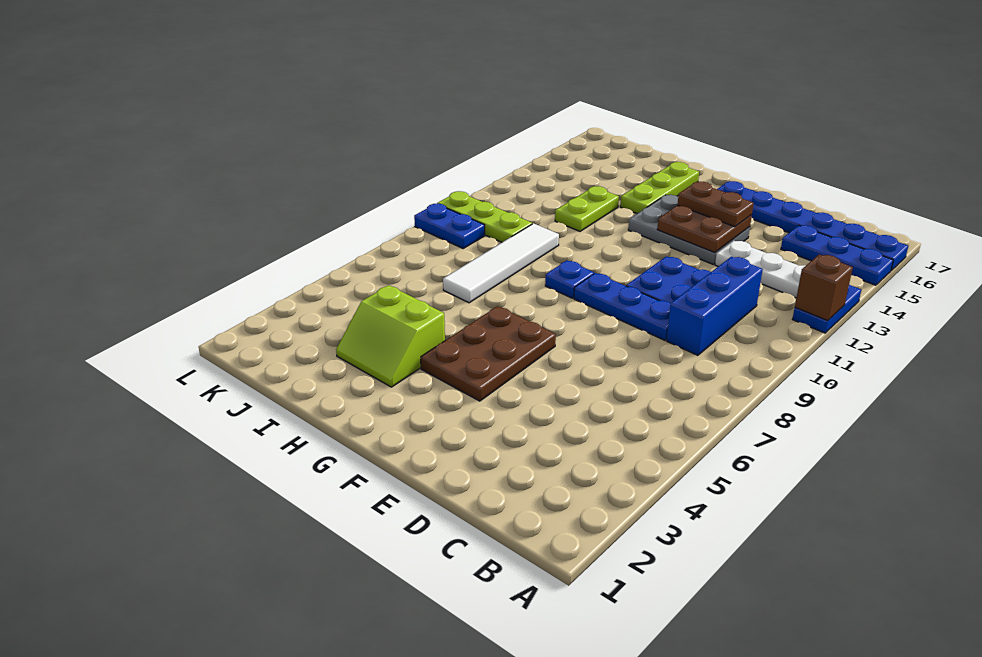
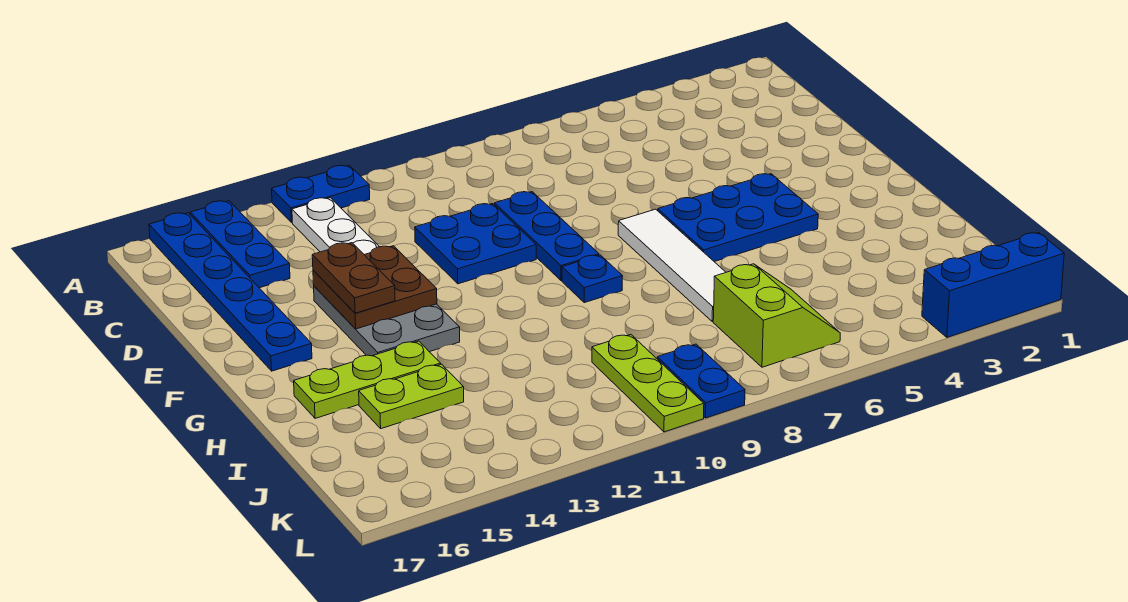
brown 1x1 brick [795,254,853,321] -> none
blue 1x3 brick [667,257,763,355] -> blue 1x3 brick moved to [922,233,1064,337]
brown 2x3 plate [421,306,556,401] -> blue 2x3 plate [658,174,818,262]
lime 2x2 slope [336,285,445,387] -> lime 2x2 slope moved to [713,264,840,367]
white 1x4 tile [443,223,559,303] -> white 1x4 tile turned to [618,209,726,322]
lime 1x2 plate [555,186,619,231] -> lime 1x2 plate moved to [359,364,464,429]

